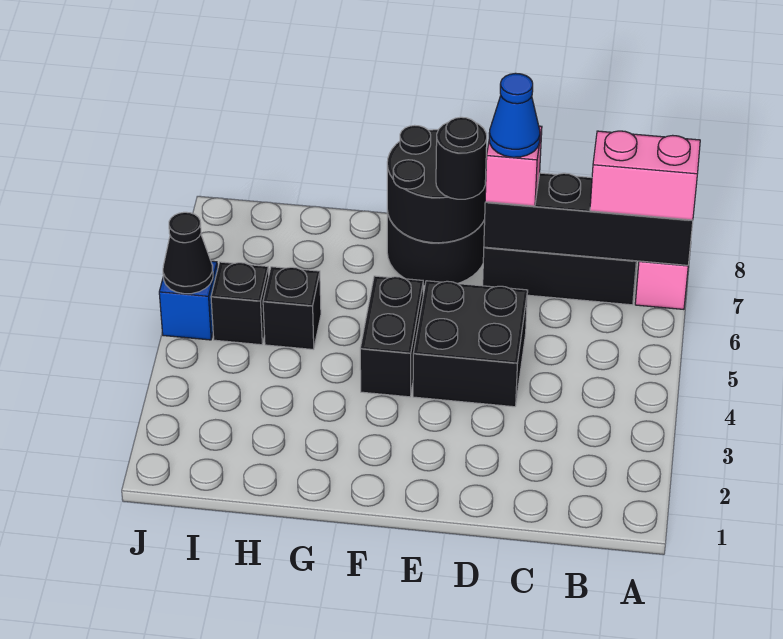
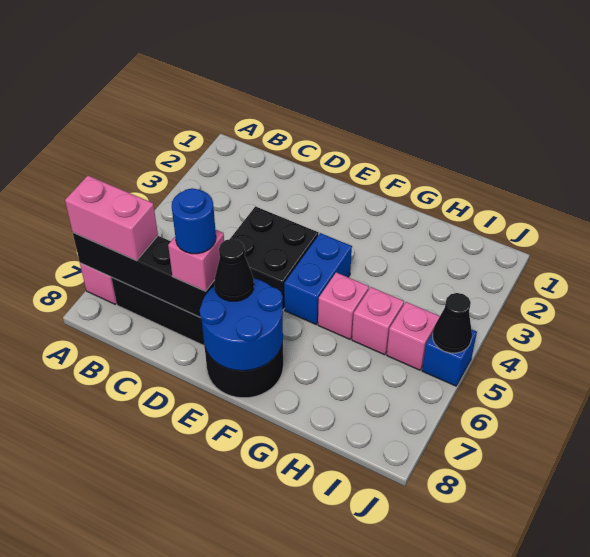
blue 1x1 cone [489,73,540,157] -> blue 1x1 round brick [172,188,216,254]
black 2x2 round brick [387,125,487,243] -> blue 2x2 round brick [200,278,283,371]
black 1x1 round brick [436,117,487,199] -> black 1x1 cone [214,239,254,301]
black 1x2 brick [360,276,423,397] -> blue 1x2 brick [284,233,352,324]
none -> pink 1x1 brick [318,272,369,339]
black 1x1 brick [263,267,321,350] -> pink 1x1 brick [352,287,404,355]
black 1x1 brick [211,262,269,345] -> pink 1x1 brick [387,302,440,370]

